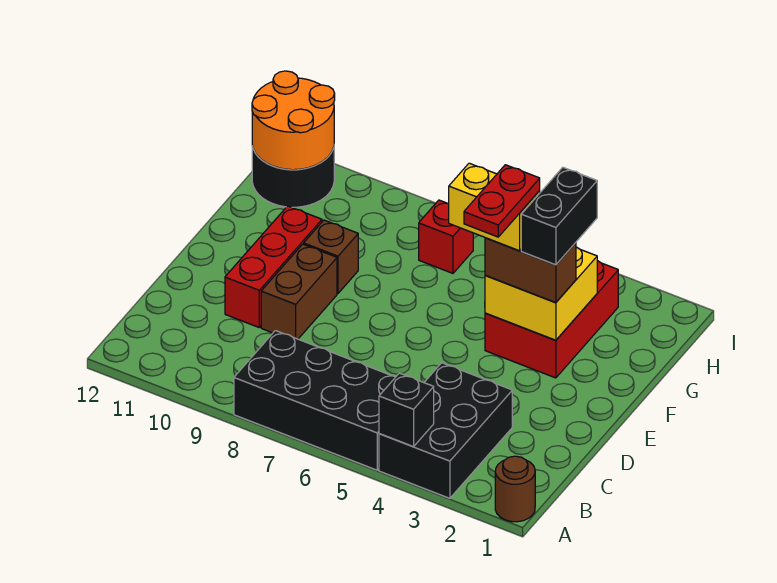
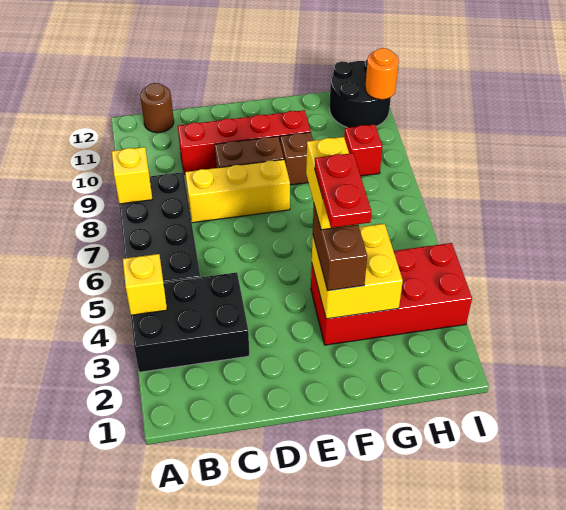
brown 1x1 round brick [495,456,535,522] -> brown 1x1 round brick moved to [140,83,174,133]
black 1x1 brick [379,373,434,447] -> yellow 1x1 brick [123,254,167,315]
none -> yellow 1x1 brick [112,147,152,204]
none -> yellow 1x3 brick [185,160,290,223]
red 1x3 brick [225,206,322,327] -> red 1x4 brick [178,110,311,175]
red 1x2 plate [464,165,540,237] -> red 1x2 plate turned to [315,153,371,228]
red 2x3 brick [485,261,618,378] -> red 2x4 brick [311,243,472,345]
black 1x2 brick [521,167,597,265] -> none
red 1x1 brick [419,200,473,273] -> red 1x1 brick moved to [344,124,383,176]
orange 2x2 round brick [252,71,335,170] -> orange 1x1 round brick [365,48,399,99]

